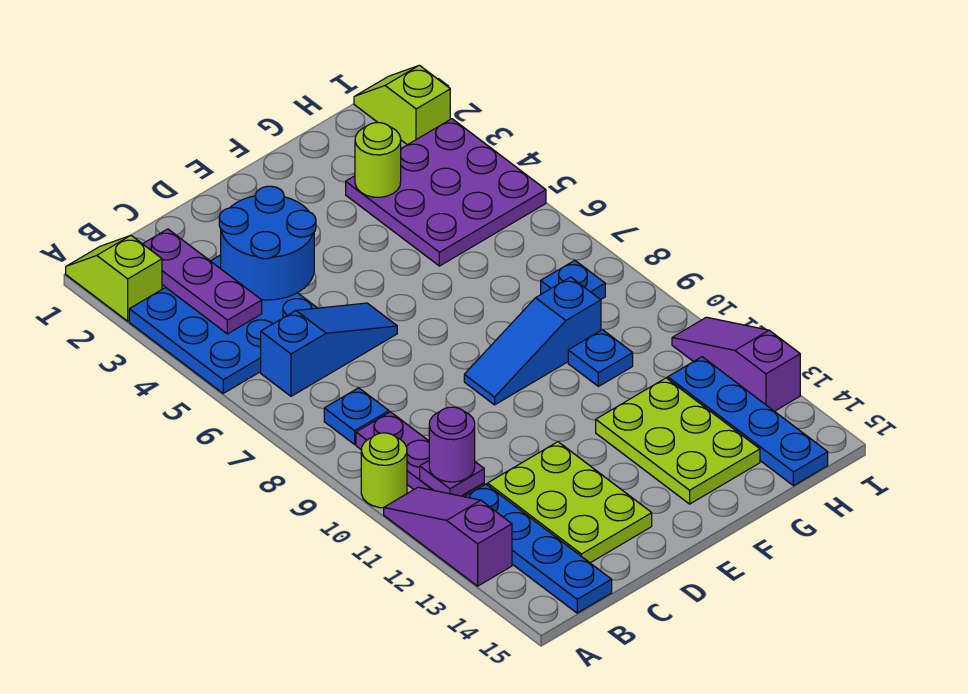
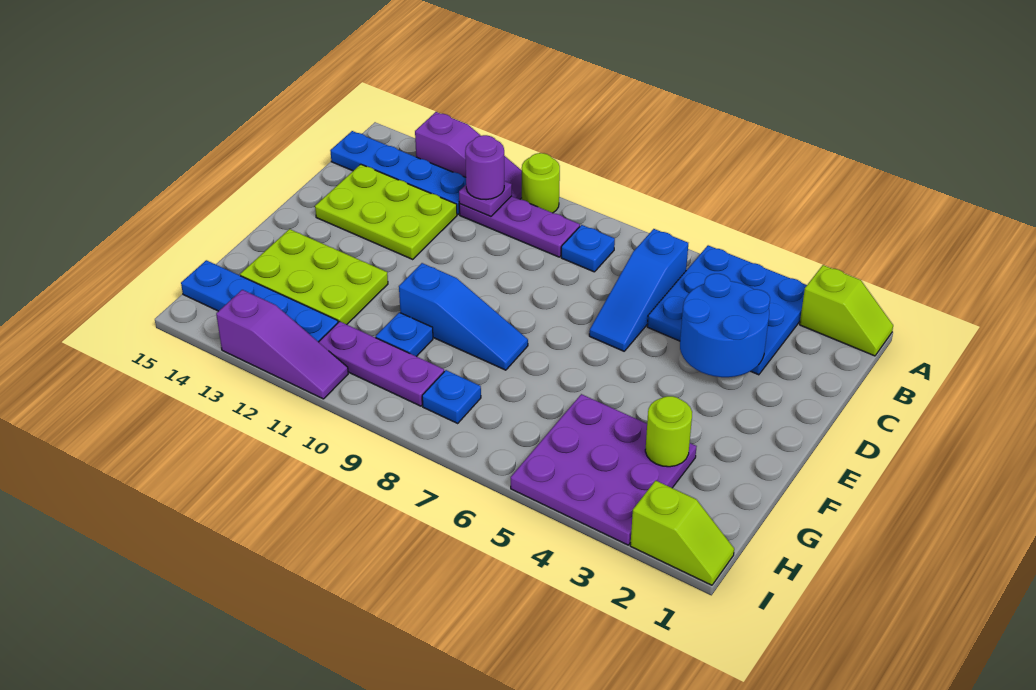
purple 1x3 plate [143,229,262,334] -> purple 1x3 plate moved to [319,321,444,406]
blue 1x3 slope [464,277,601,405] -> blue 1x3 slope turned to [399,263,528,370]

